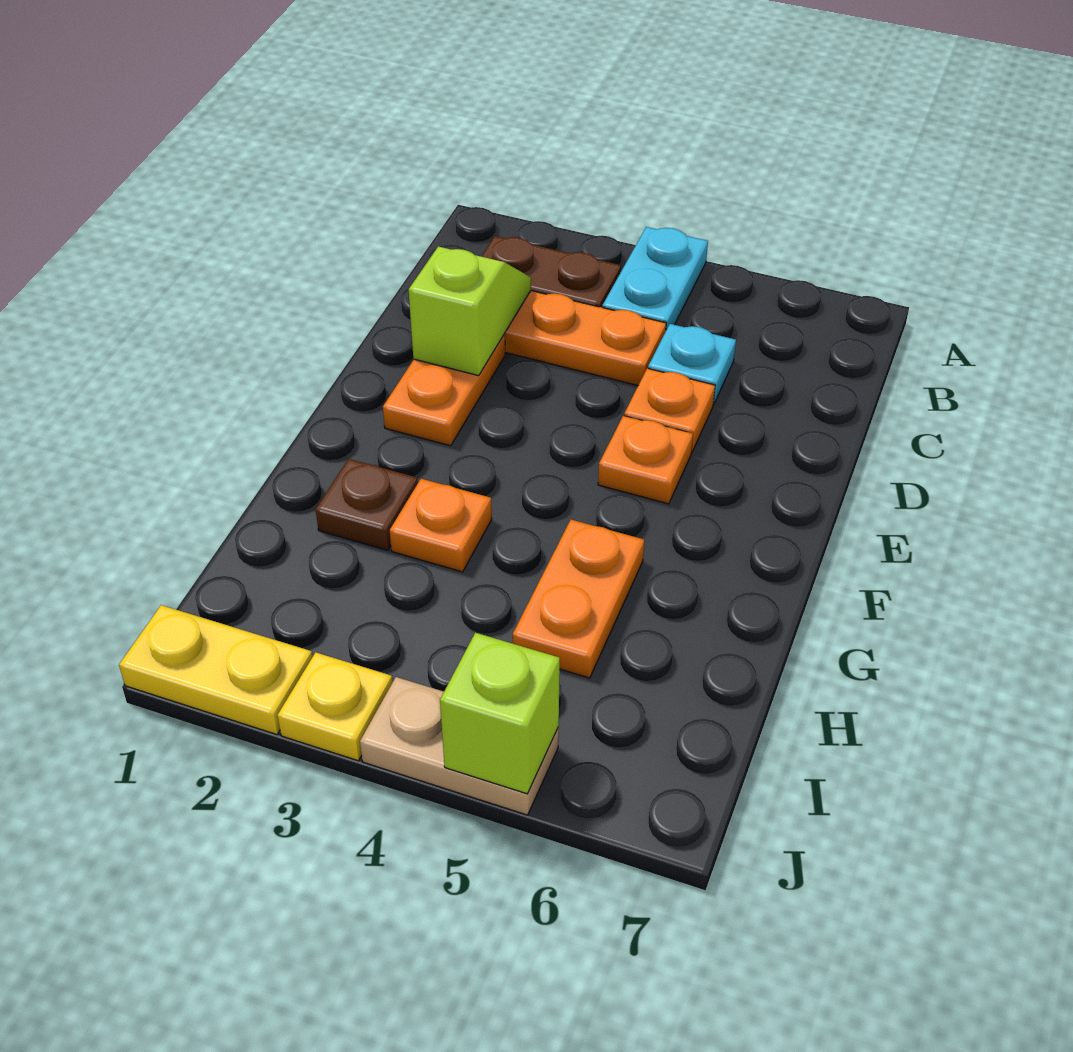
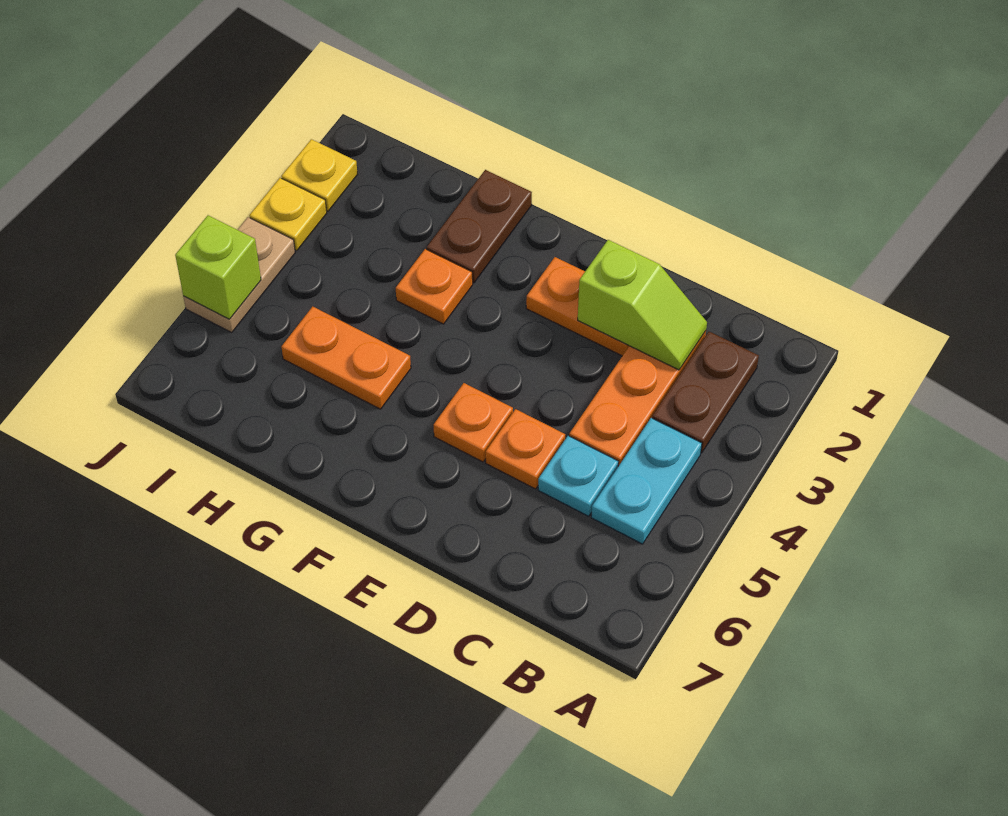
cyan 1x2 plate [602,227,708,330] -> cyan 1x2 plate turned to [591,418,702,544]
brown 1x1 plate [316,459,418,550] -> brown 1x2 plate [427,170,532,283]
yellow 1x2 plate [119,605,312,735] -> yellow 1x1 plate [282,139,358,211]

